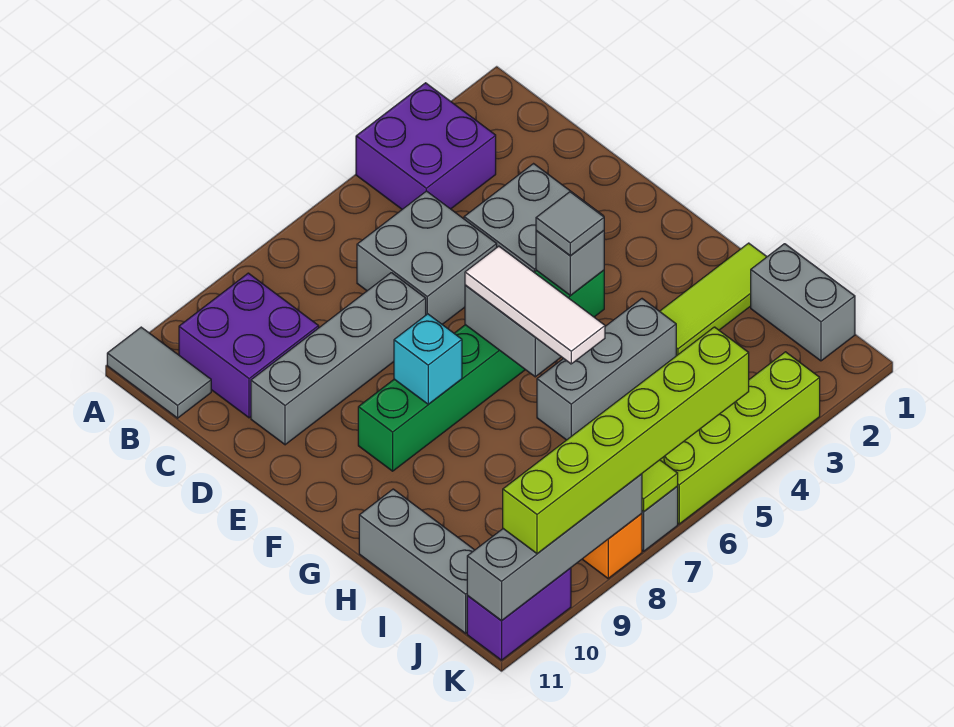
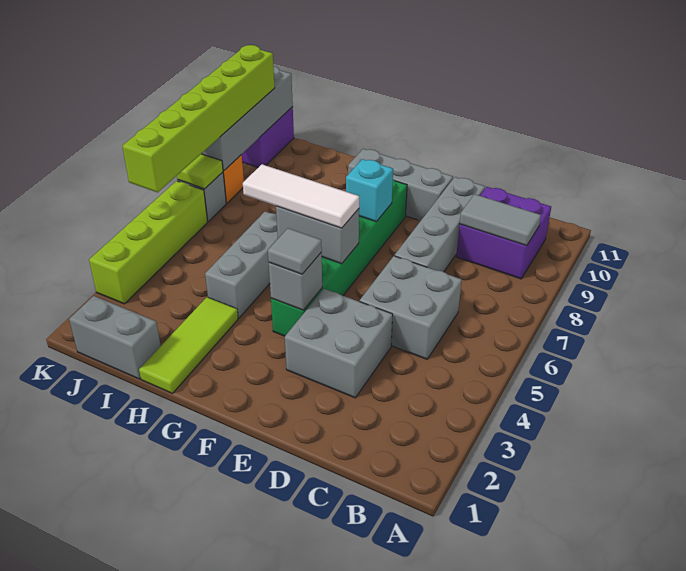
purple 2x2 brick [356,83,496,209] -> none
grey 1x2 tile [107,327,211,418] -> grey 1x2 tile moved to [460,194,541,246]
grey 1x3 brick [359,489,474,633] -> grey 1x3 brick moved to [348,149,453,221]

